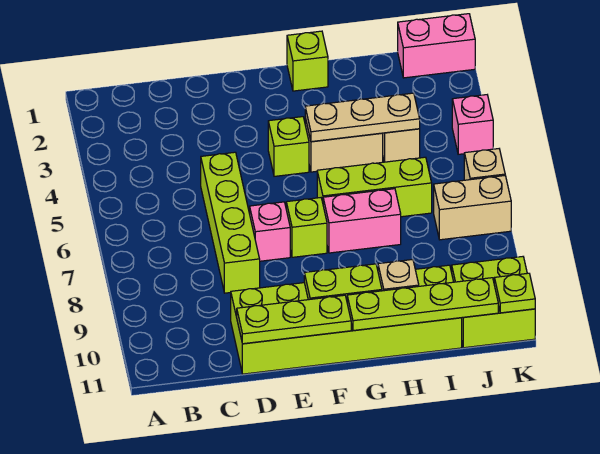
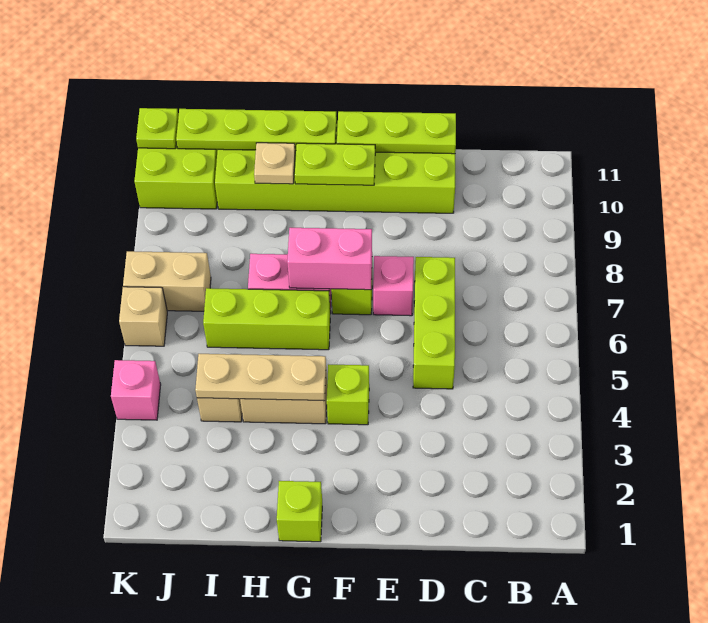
lime 1x4 brick [201,152,260,293] -> lime 1x3 brick [413,257,455,389]
pink 1x2 brick [398,14,475,78] -> pink 1x2 brick moved to [287,228,372,290]

